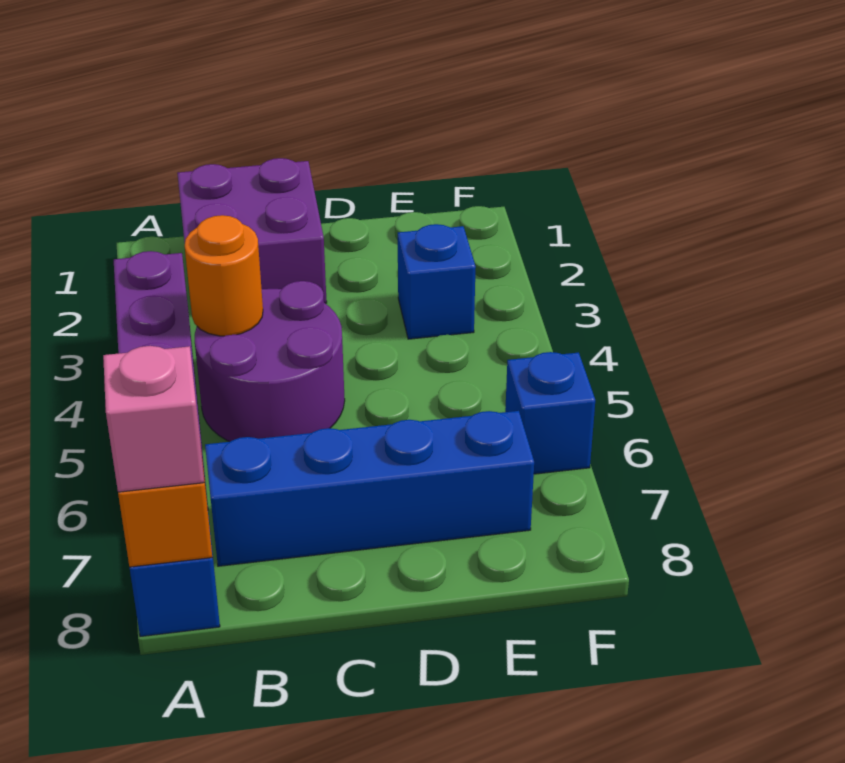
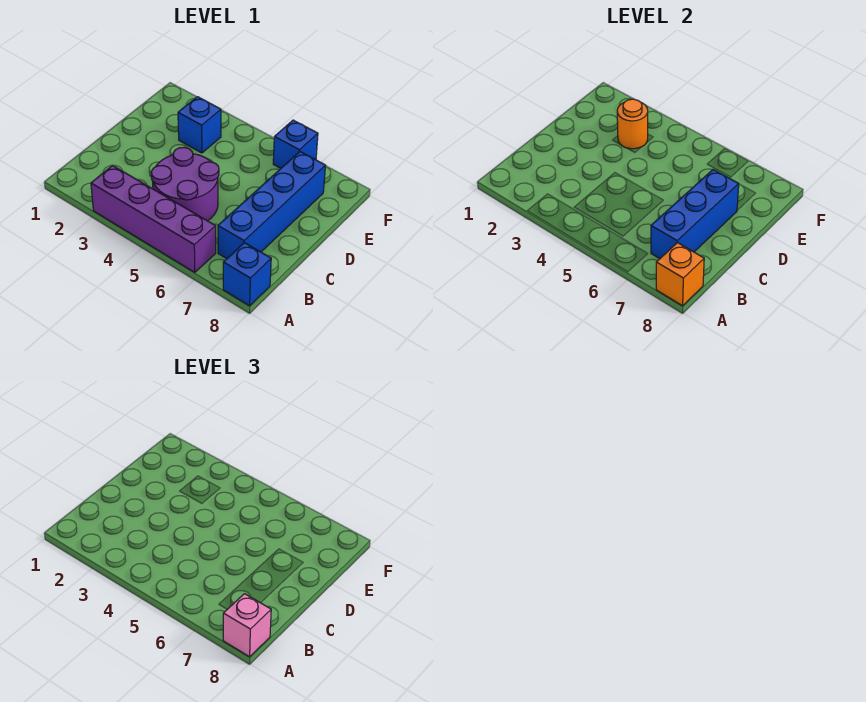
purple 2x2 brick [177,158,327,303] -> none
orange 1x1 round brick [185,215,263,336] -> orange 1x1 round brick moved to [617,99,648,149]
none -> blue 1x3 brick [651,170,739,259]

